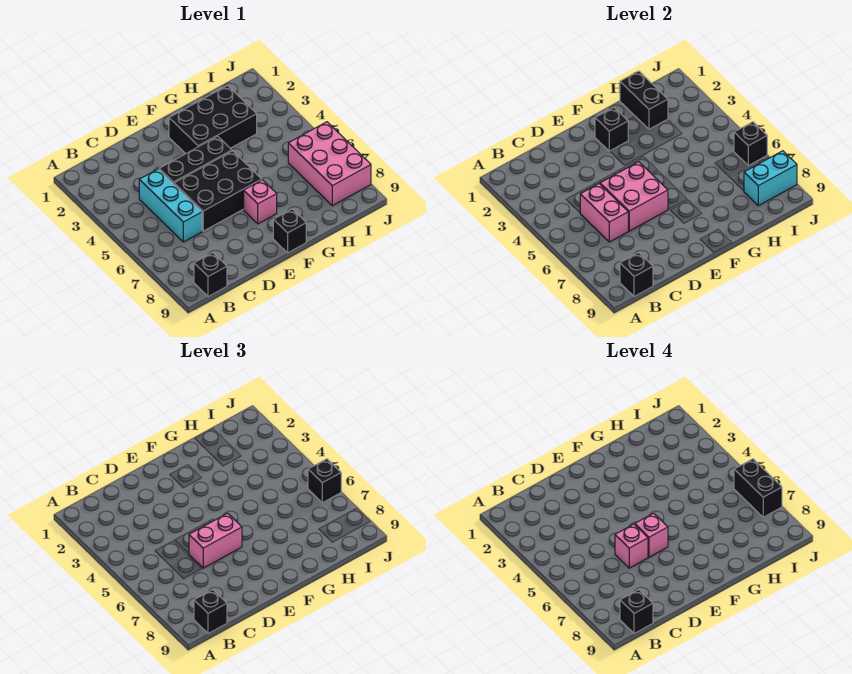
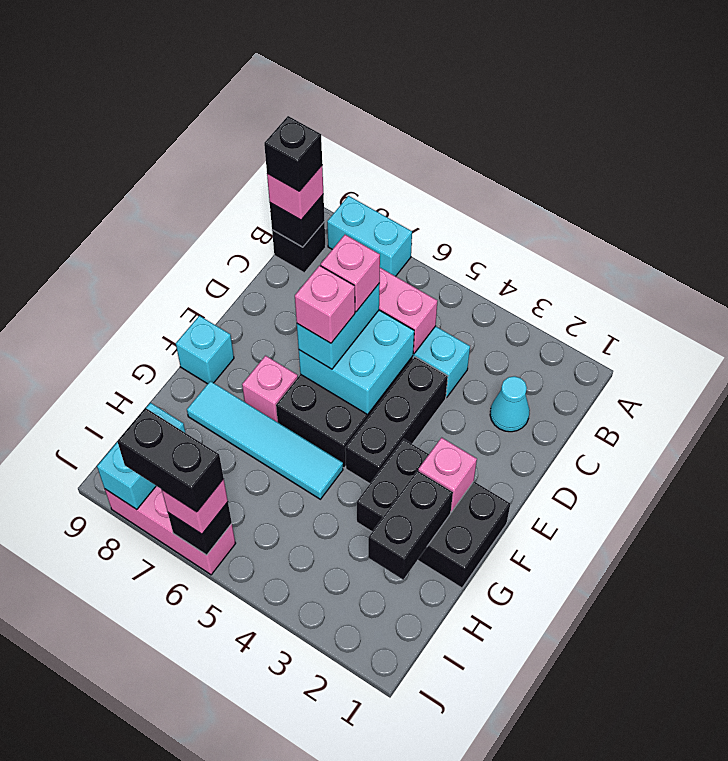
none -> cyan 1x2 brick [327,196,412,276]
black 1x1 brick [194,590,227,634] -> pink 1x1 brick [267,166,323,220]
none -> cyan 1x1 cone [490,376,530,432]
pink 2x2 brick [600,162,668,231] -> cyan 2x2 brick [299,310,414,415]
pink 1x2 brick [189,513,242,568] -> cyan 1x2 brick [297,283,380,369]
black 2x3 brick [169,85,257,154] -> black 2x3 brick turned to [357,439,510,588]
black 1x1 brick [595,107,628,151] -> pink 1x1 brick [418,438,477,512]
black 1x1 brick [273,209,306,253] -> cyan 1x1 brick [176,316,234,384]
none -> cyan 1x4 tile [187,381,343,499]
black 1x2 brick [620,71,668,129] -> black 1x2 brick turned to [368,471,453,580]
pink 2x3 brick [288,122,371,206] -> pink 1x3 brick [105,486,236,575]
black 1x1 brick [308,459,341,503] -> pink 1x1 brick [162,479,228,534]

